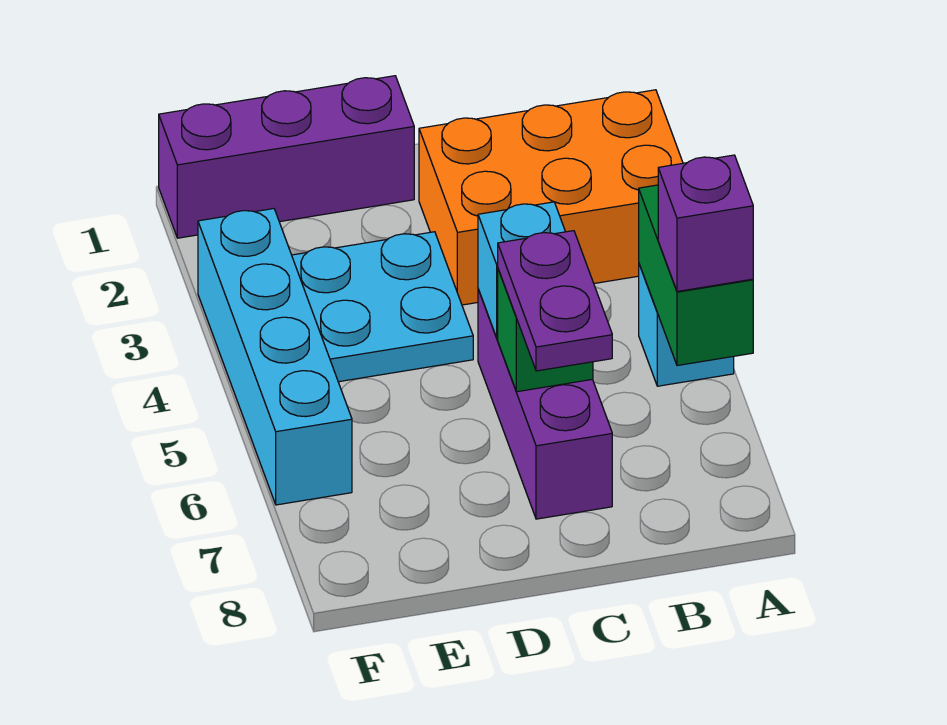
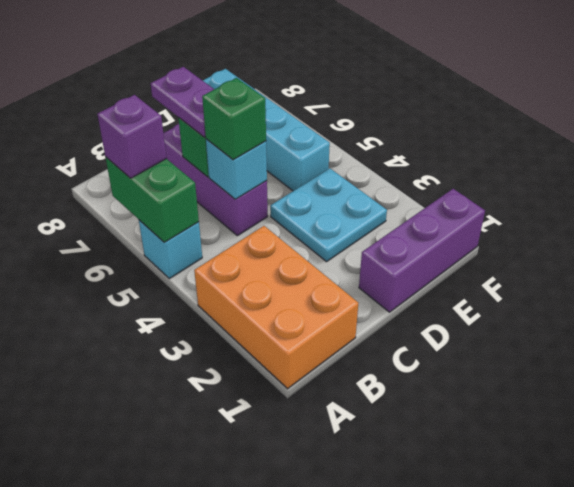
orange 2x3 brick [419,90,683,305] -> orange 2x3 brick turned to [194,226,358,389]
none -> green 1x1 brick [202,78,266,160]
cyan 1x4 brick [198,209,352,505] -> cyan 1x4 brick moved to [203,69,330,191]

